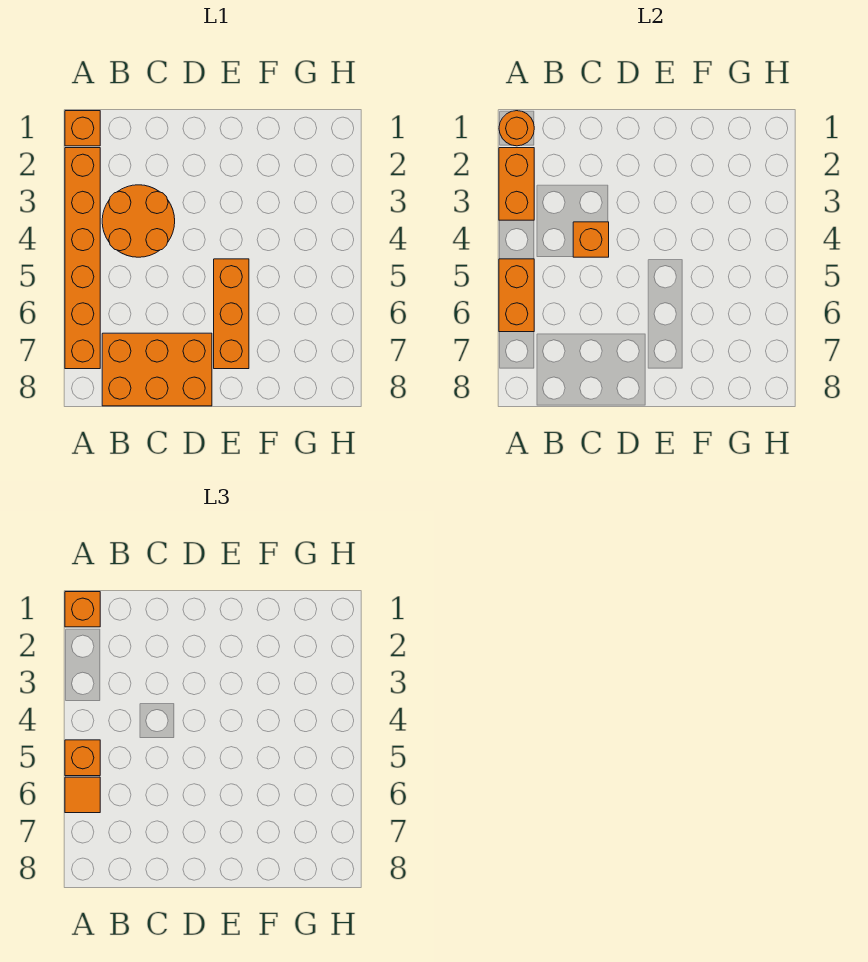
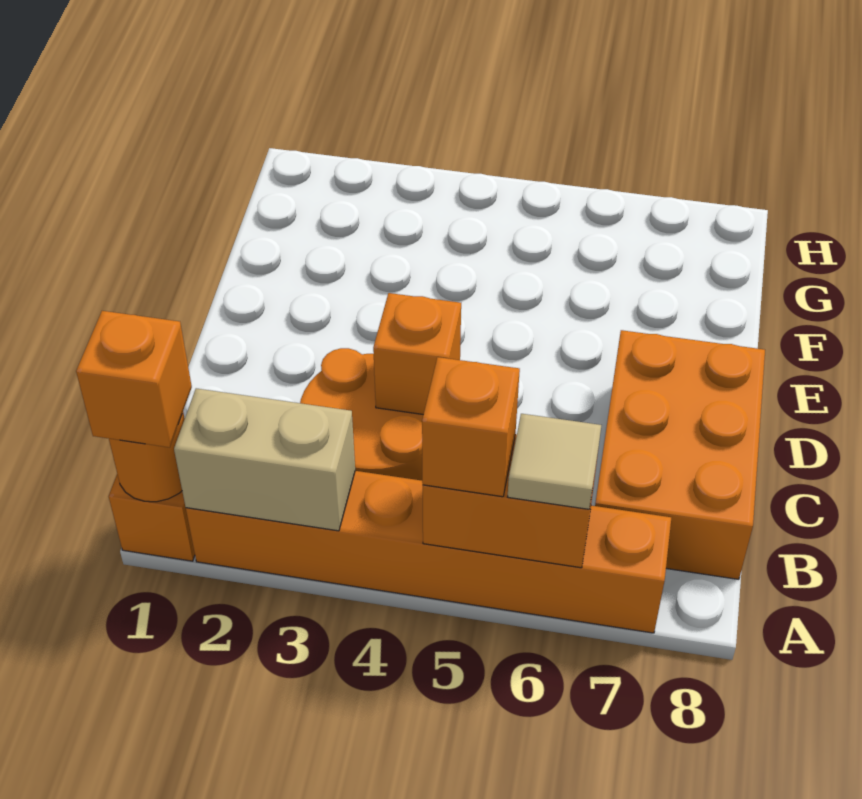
orange 1x2 brick [499,148,534,220] -> tan 1x2 brick [174,388,355,531]
orange 1x1 tile [65,777,100,813] -> tan 1x1 tile [508,414,601,509]
orange 1x3 brick [214,259,249,369] -> none

